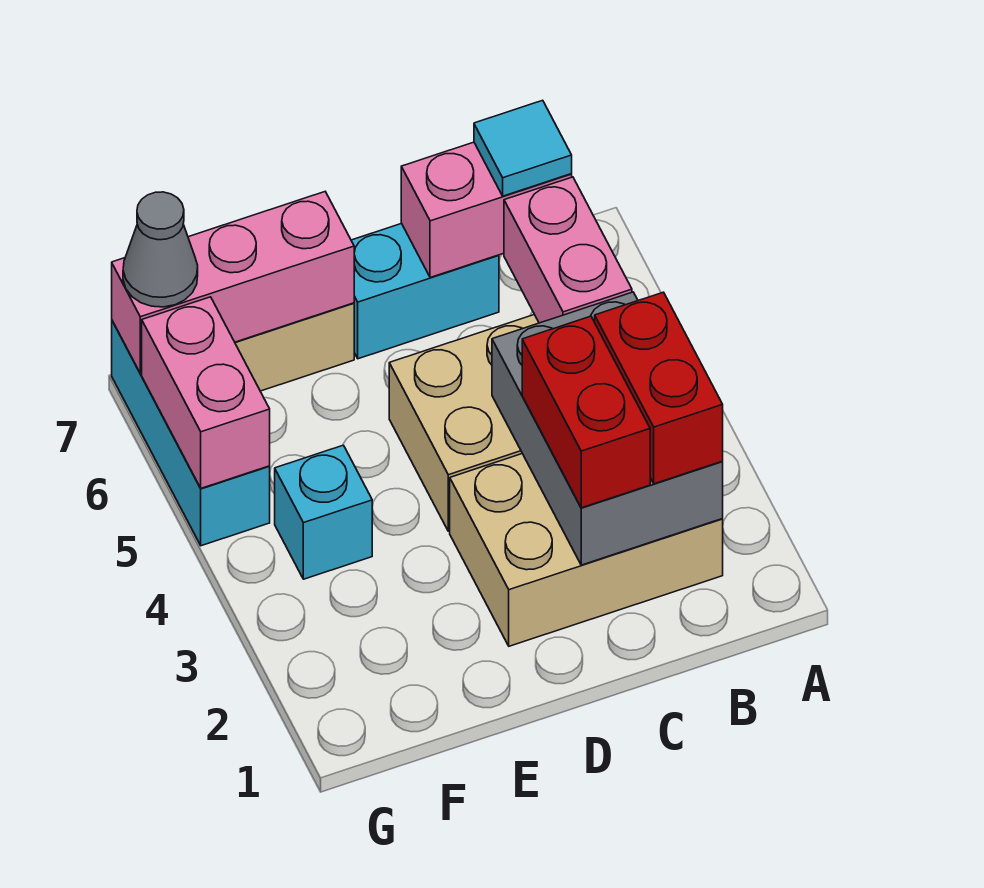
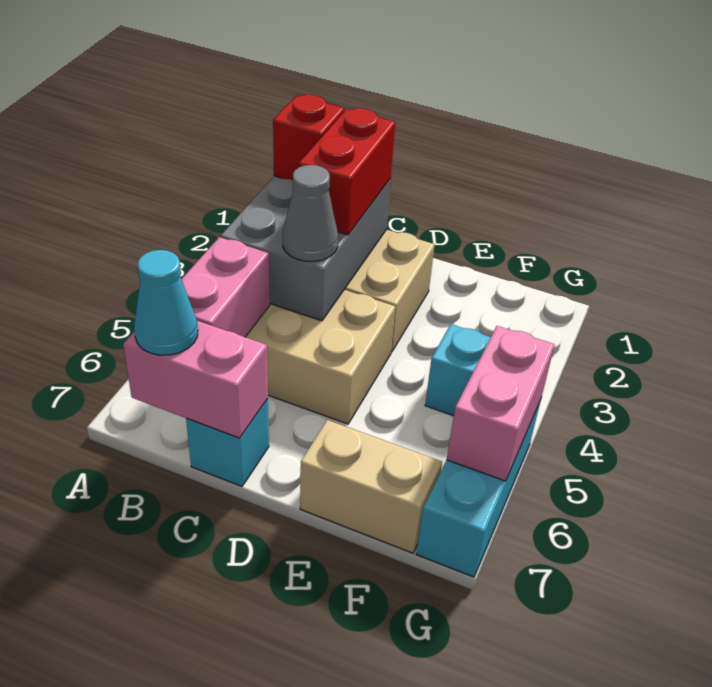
red 1x2 brick [595,292,723,484] -> red 1x1 brick [273,94,344,180]
cyan 1x1 tile [474,100,572,196] -> cyan 1x1 cone [134,250,198,355]
cyan 1x2 brick [351,223,499,359] -> cyan 1x1 brick [186,399,269,486]
pink 1x3 brick [112,192,354,373] -> none
grey 1x1 cone [123,192,198,307] -> grey 1x1 cone moved to [283,165,338,261]

